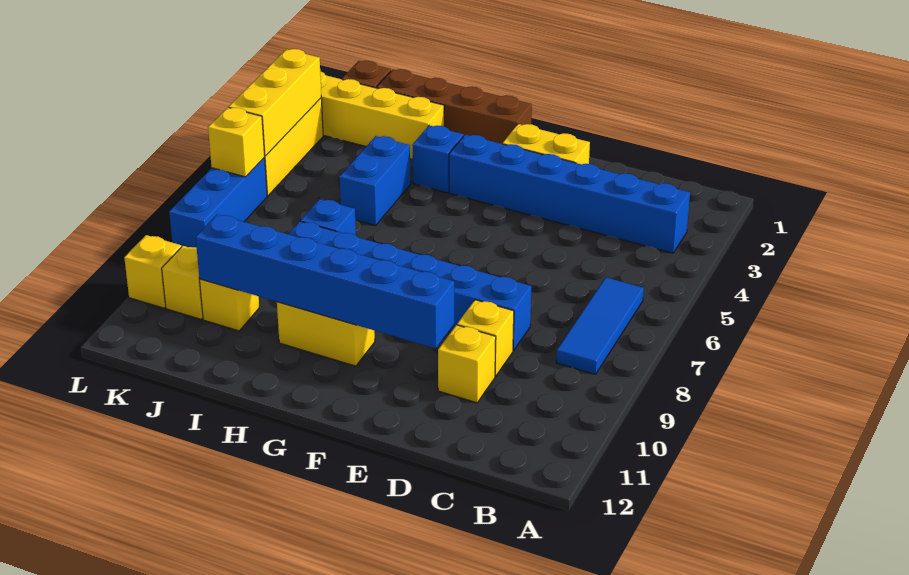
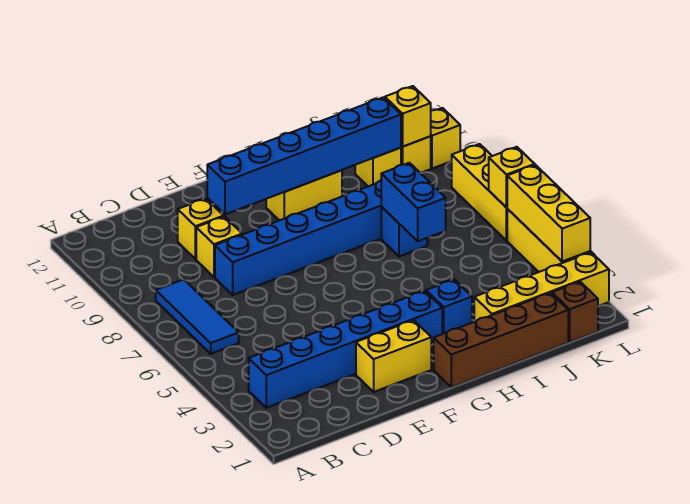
blue 1x2 brick [340,136,410,226] -> blue 1x2 brick moved to [381,163,446,241]
none -> yellow 1x1 brick [385,86,431,147]
blue 1x3 brick [169,158,267,248] -> yellow 1x3 brick [451,144,507,241]

